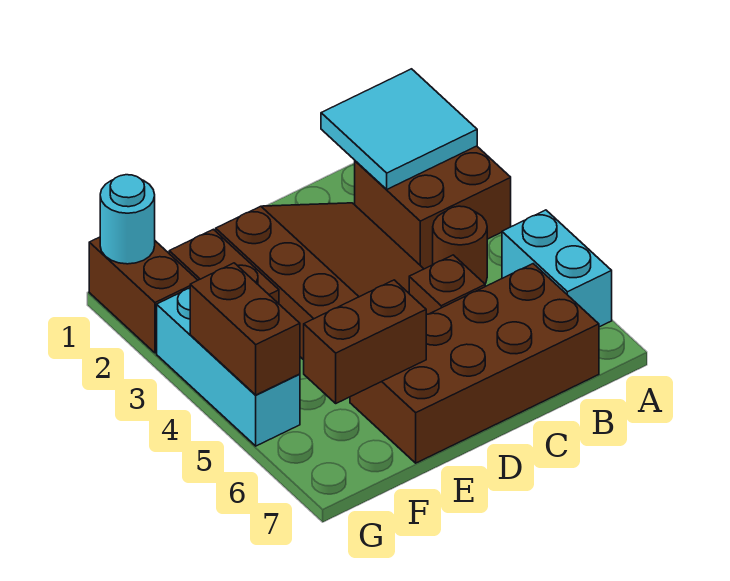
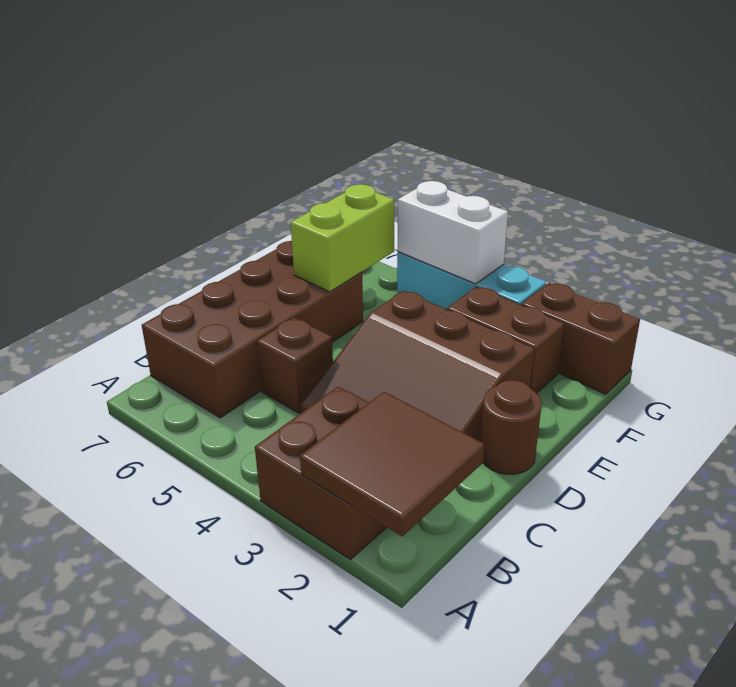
cyan 2x2 tile [321,69,477,190] -> brown 2x2 tile [300,392,484,536]
cyan 1x2 brick [502,210,612,327] -> none
brown 1x1 round brick [433,206,487,284] -> brown 1x1 round brick moved to [480,380,542,474]
brown 1x2 brick [304,280,426,403] -> lime 1x2 brick [291,184,394,292]
cyan 1x1 round brick [100,175,155,264] -> none
brown 1x2 brick [190,263,300,395] -> white 1x2 brick [398,181,508,284]

